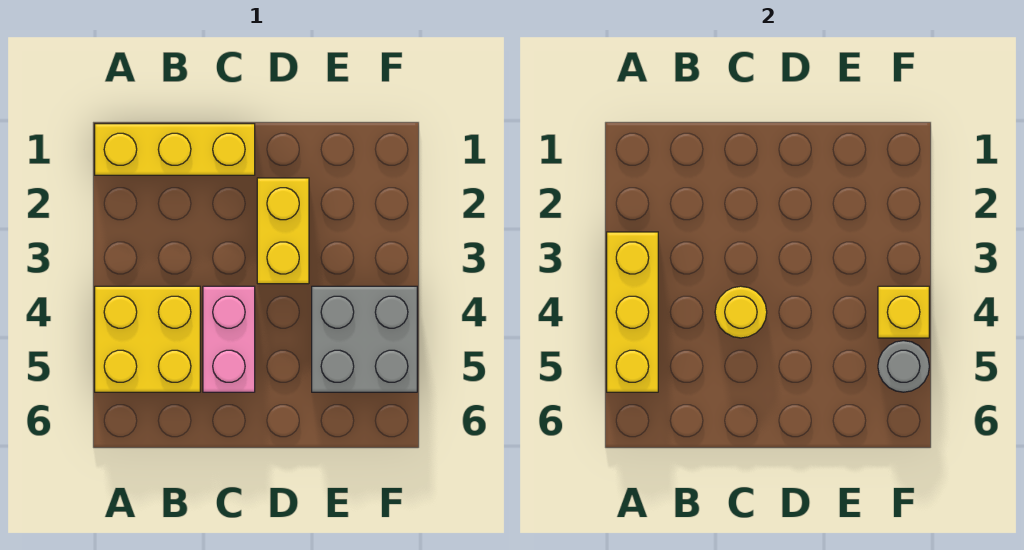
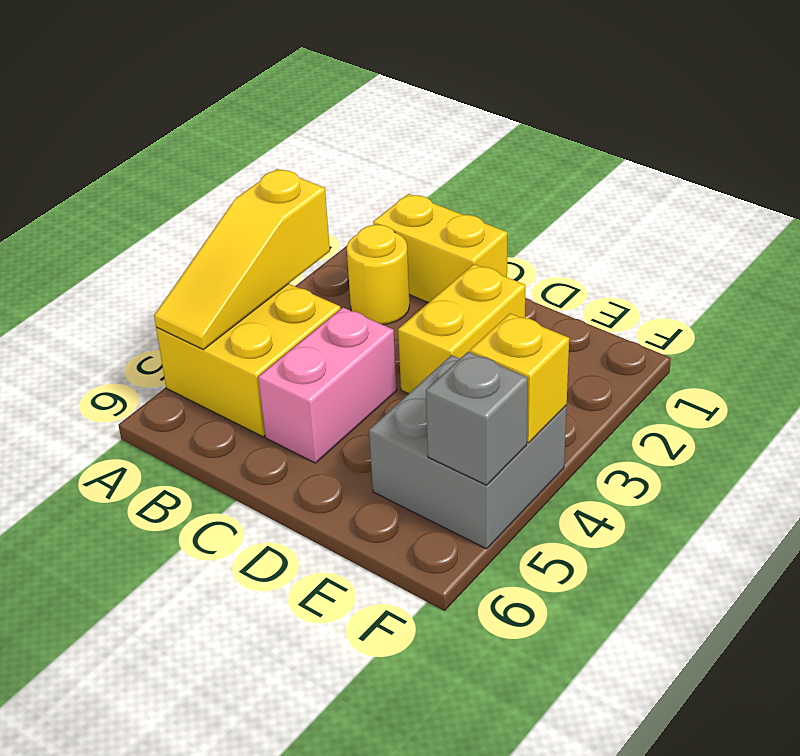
yellow 1x3 brick [95,124,255,175] -> yellow 1x2 brick [373,194,508,303]
yellow 1x3 brick [607,232,658,392] -> yellow 1x3 slope [154,169,330,350]
yellow 1x1 round brick [715,286,767,338] -> yellow 1x1 round brick moved to [347,225,410,325]
grey 1x1 round brick [878,341,929,392] -> grey 1x1 brick [426,352,528,485]

